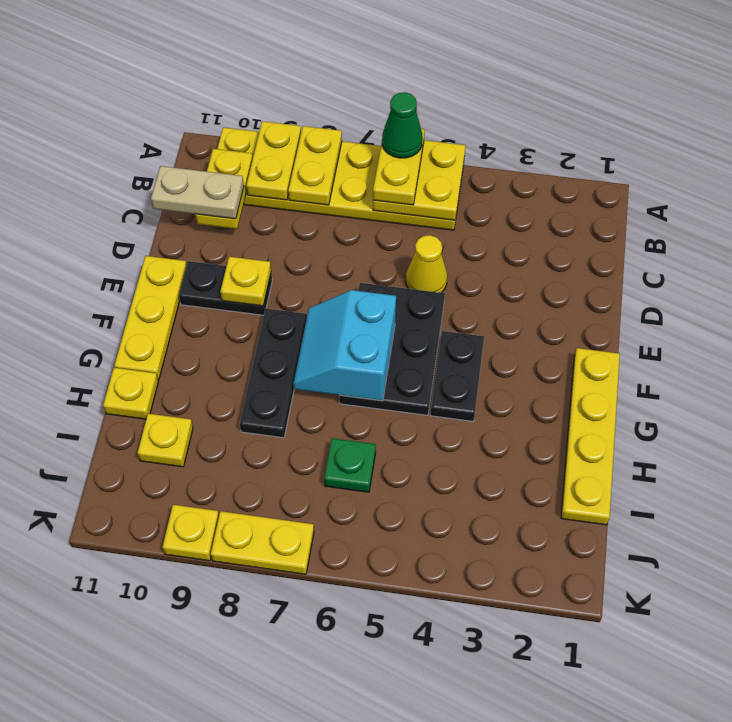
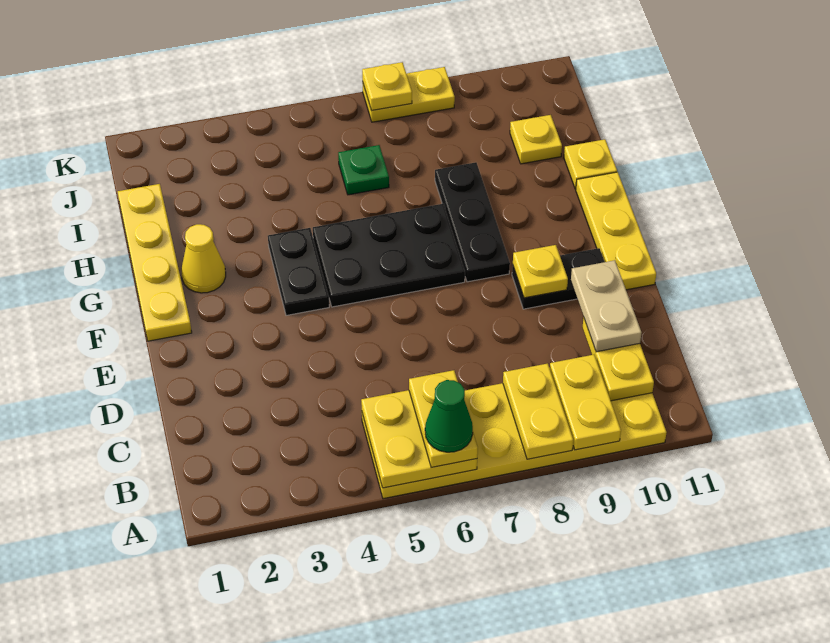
tan 1x2 plate [151,166,244,219] -> tan 1x2 plate turned to [571,260,642,352]
yellow 1x1 cone [406,235,447,293] -> yellow 1x1 cone moved to [181,224,226,293]
black 2x3 plate [339,283,445,415] -> black 2x3 plate turned to [313,204,465,307]
cyan 2x2 slope [293,290,396,401] -> none
yellow 1x1 plate [163,505,219,561] -> yellow 1x1 plate moved to [362,62,412,111]

